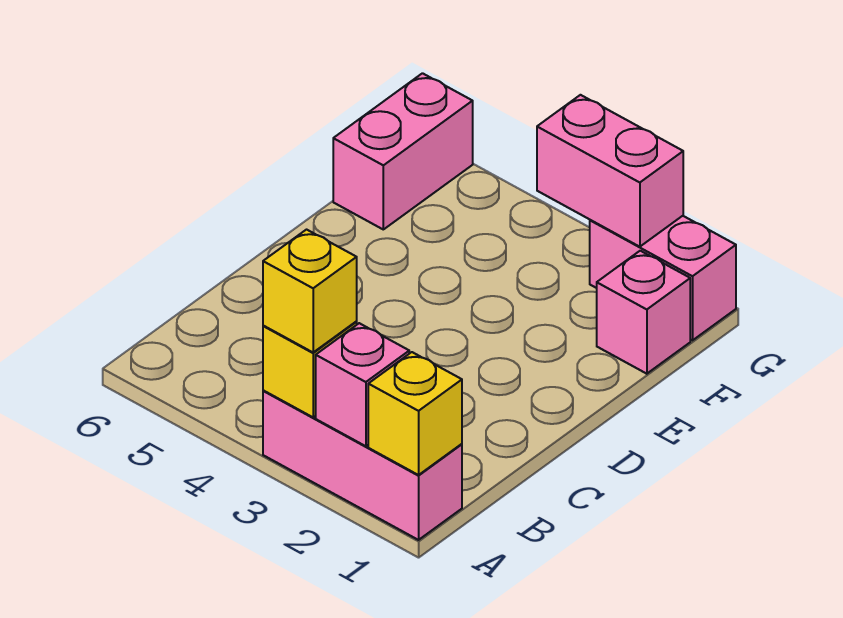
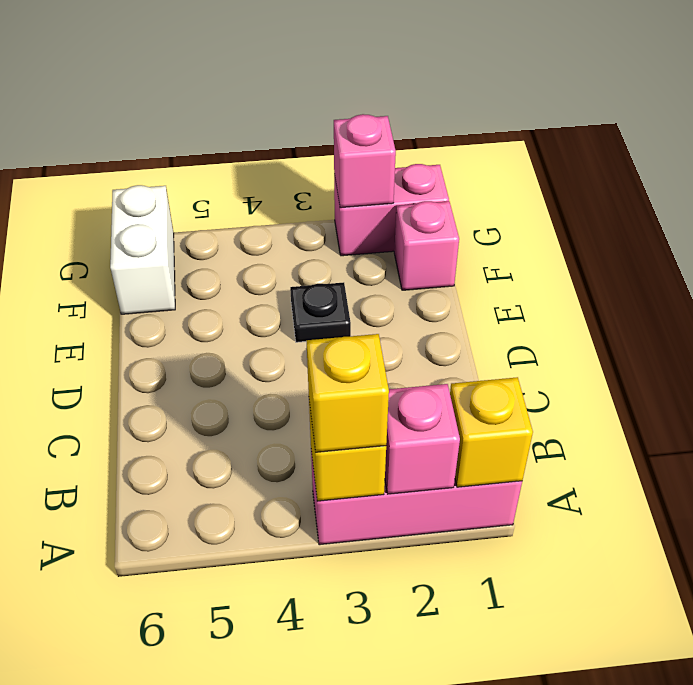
none -> black 1x1 plate [290,282,351,342]
pink 1x2 brick [333,73,473,229] -> white 1x2 brick [110,185,175,314]
pink 1x2 brick [537,95,683,247] -> pink 1x1 brick [334,114,396,208]

